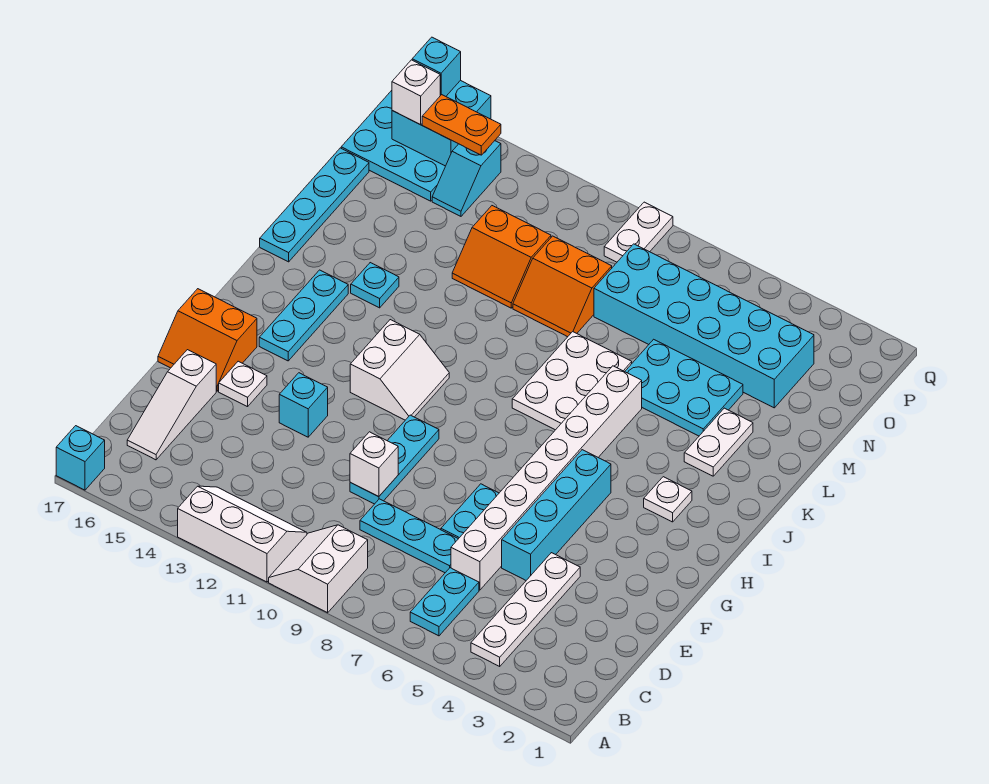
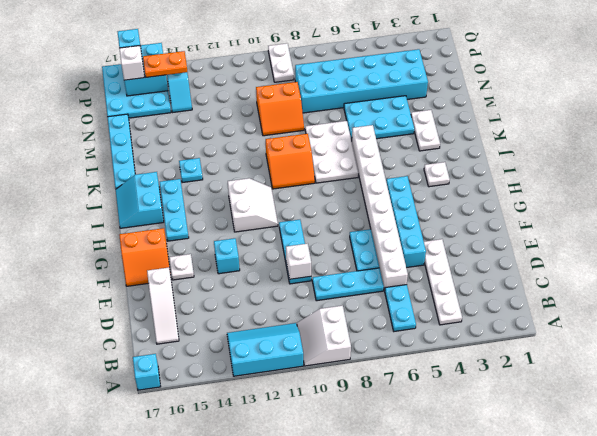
white 2x3 slope [178,486,307,582] -> cyan 2x3 slope [227,323,303,376]
none -> cyan 2x2 slope [116,172,164,228]
orange 2x2 slope [452,206,551,308] -> orange 2x2 slope moved to [266,134,315,189]

